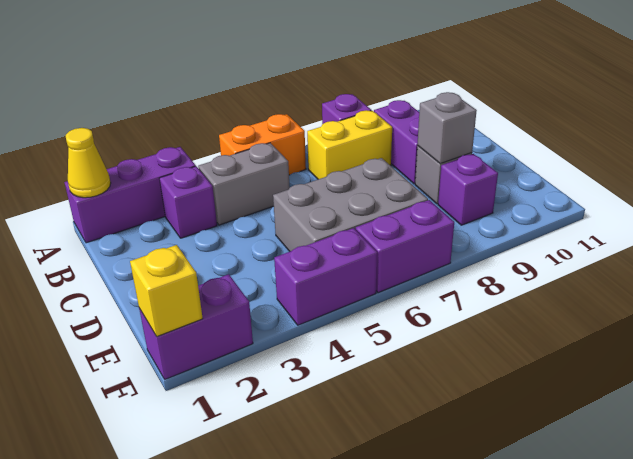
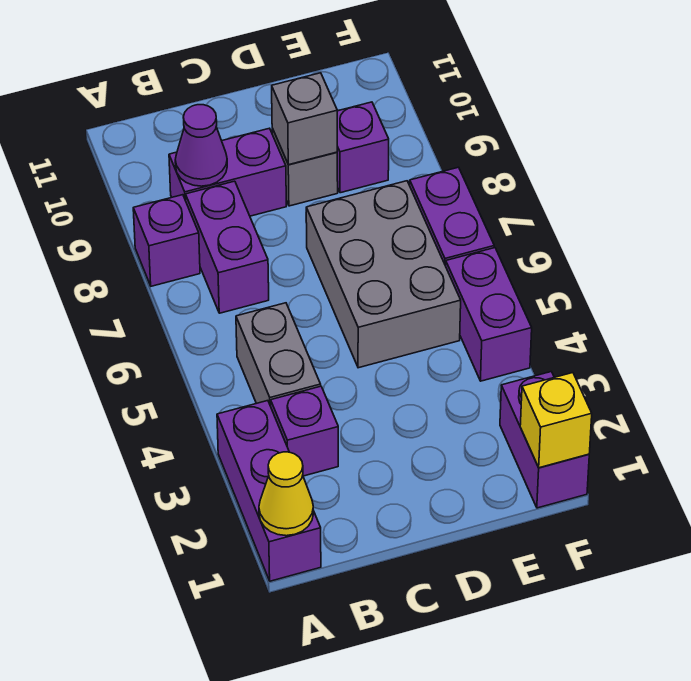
orange 1x2 brick [219,114,306,175] -> none
yellow 1x2 brick [307,110,392,179] -> purple 1x2 brick [186,181,269,313]
none -> purple 1x1 cone [175,105,227,186]

